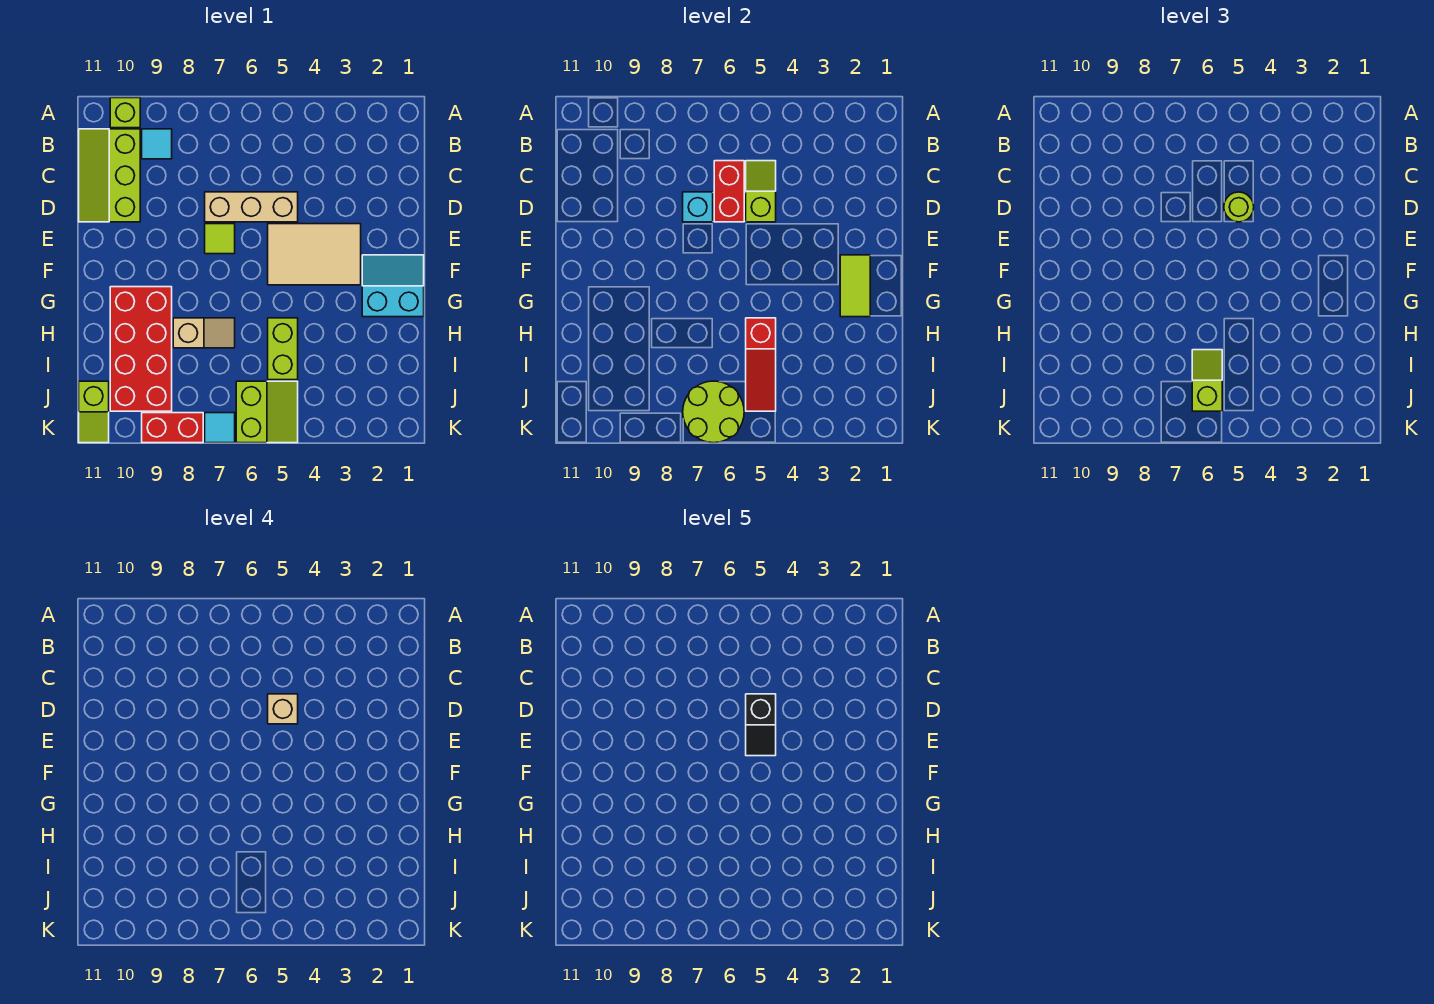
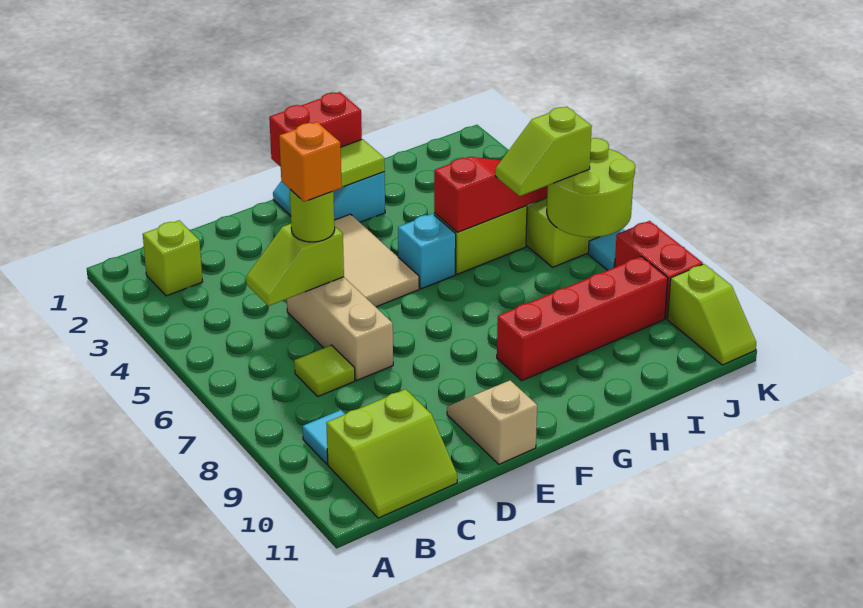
lime 1x1 brick [110,98,140,128] -> lime 1x1 brick moved to [143,220,203,296]
lime 2x3 slope [79,129,140,222] -> lime 2x2 slope [326,389,457,518]
red 1x2 brick [714,161,744,222] -> red 1x2 brick moved to [269,92,362,167]
tan 1x1 brick [268,694,298,724] -> orange 1x1 brick [279,122,342,202]
black 1x2 slope [746,694,776,756] -> none
cyan 1x1 brick [683,192,713,222] -> cyan 1x1 brick moved to [398,214,456,289]
lime 1x1 tile [205,224,235,254] -> lime 1x1 tile moved to [294,345,355,396]
red 2x4 brick [110,287,172,411] -> red 1x4 brick [497,257,668,381]
tan 1x2 slope [173,318,235,348] -> tan 1x2 slope moved to [447,380,537,464]
lime 1x2 slope [79,381,109,443] -> lime 1x2 slope turned to [668,264,756,365]

